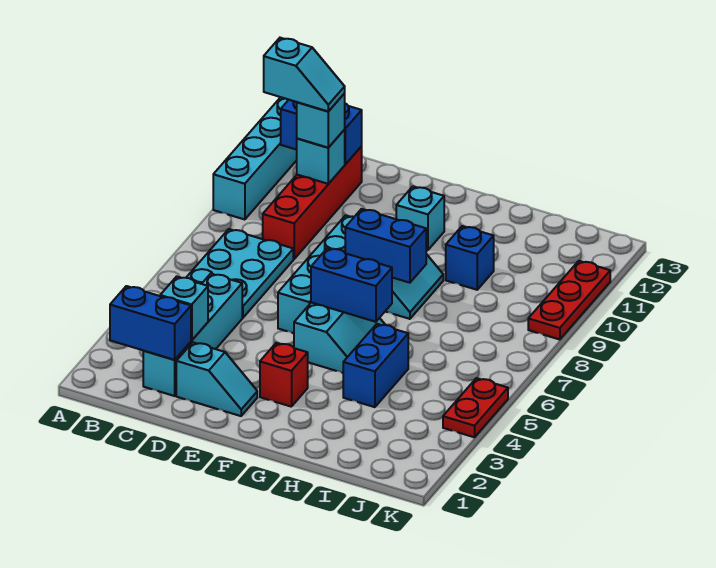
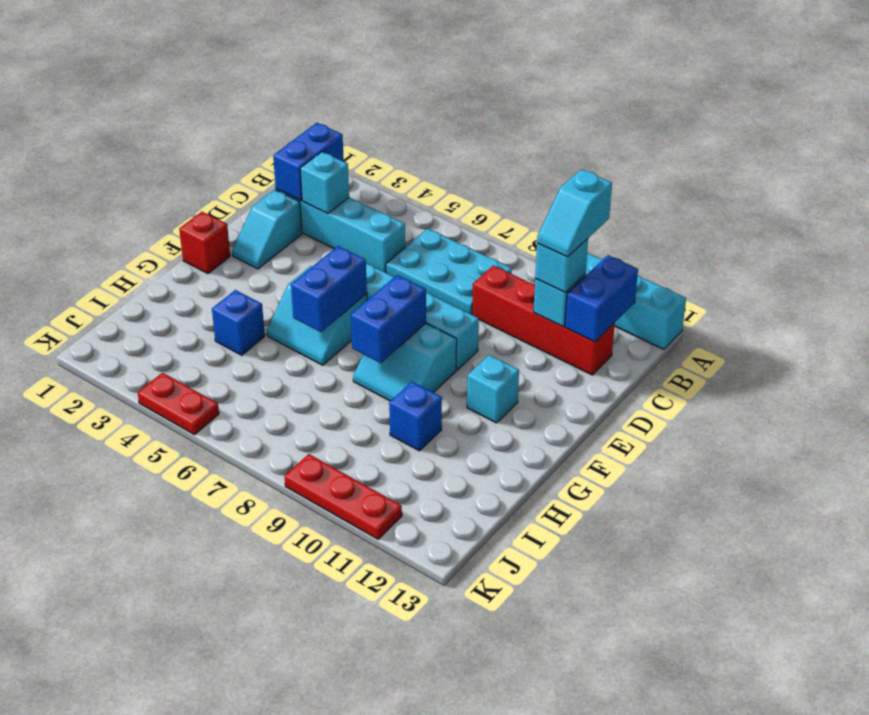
red 1x1 brick [260,343,308,407] -> red 1x1 brick moved to [179,212,230,273]
blue 1x2 brick [343,324,408,407] -> blue 1x1 brick [212,290,265,355]

